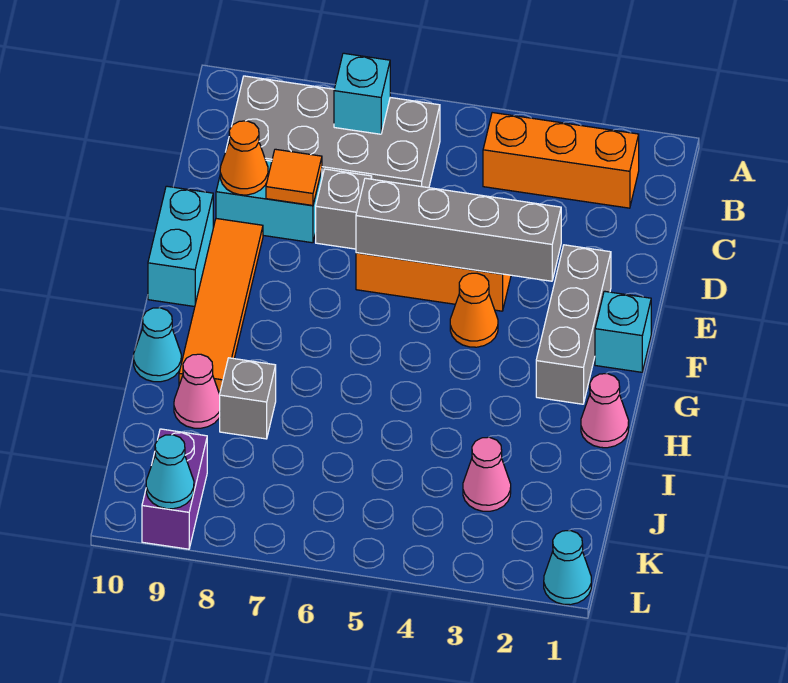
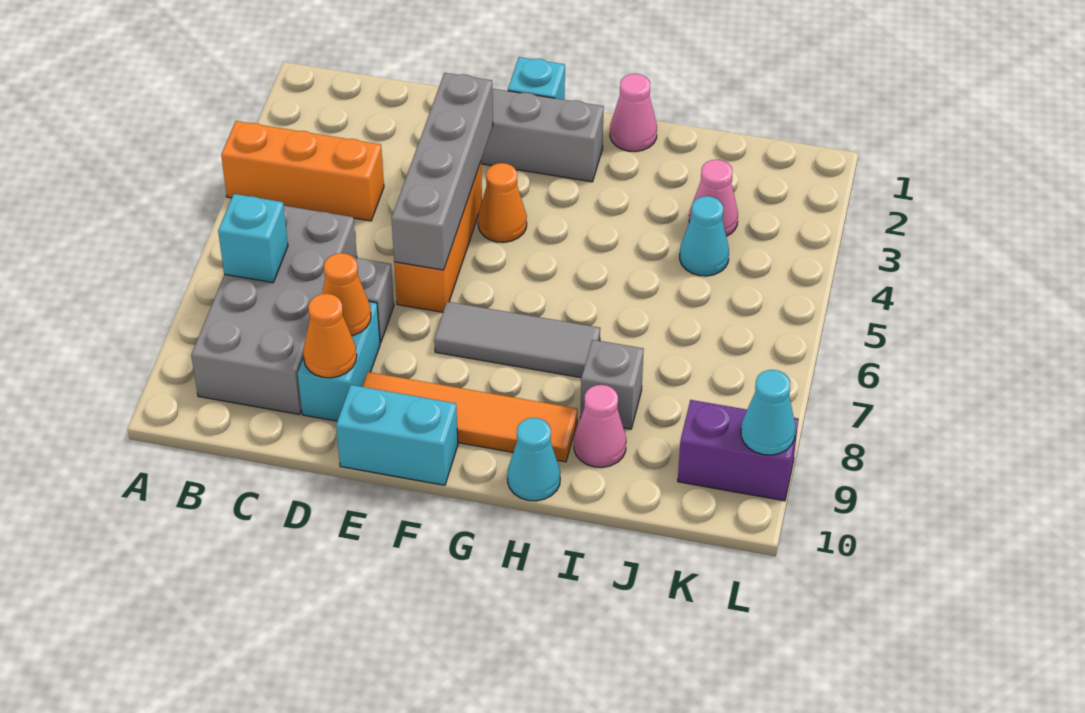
orange 1x3 brick [483,113,639,208] -> orange 1x3 brick turned to [221,121,384,221]
orange 1x1 tile [266,149,322,205] -> orange 1x1 cone [322,253,371,336]
none -> grey 1x3 tile [434,302,600,378]
cyan 1x1 cone [544,531,591,605] -> cyan 1x1 cone moved to [680,196,729,276]

